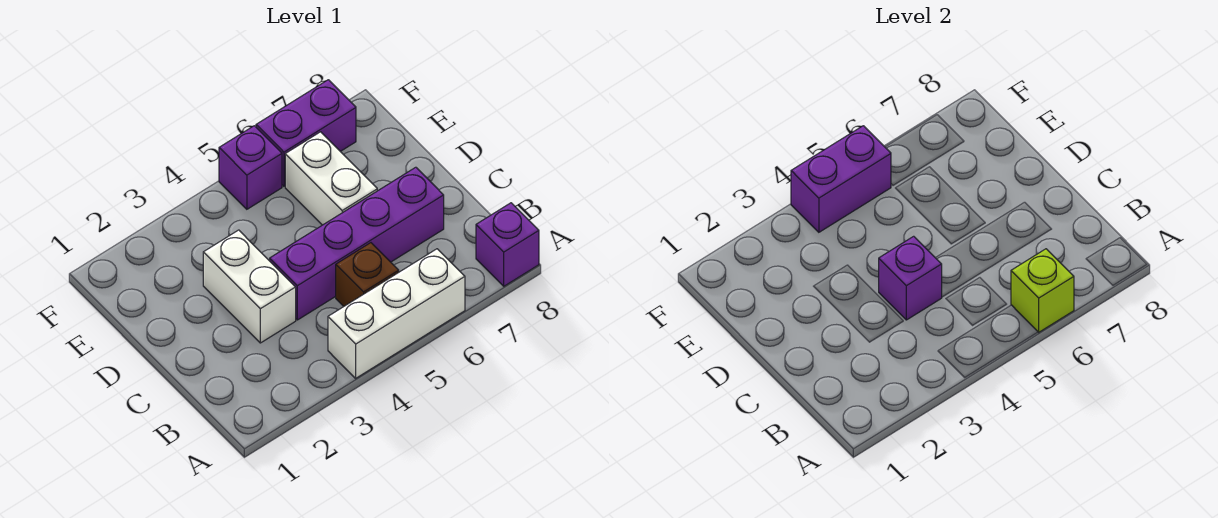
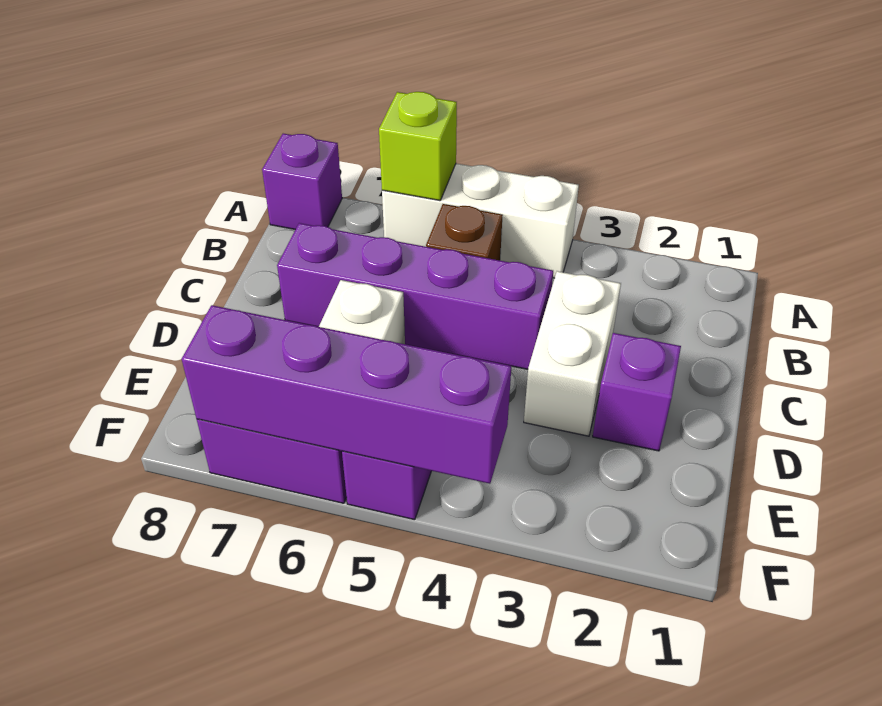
purple 1x1 brick [879,236,942,320] -> purple 1x1 brick moved to [593,333,681,451]
purple 1x2 brick [791,126,891,232] -> purple 1x4 brick [182,305,511,484]

